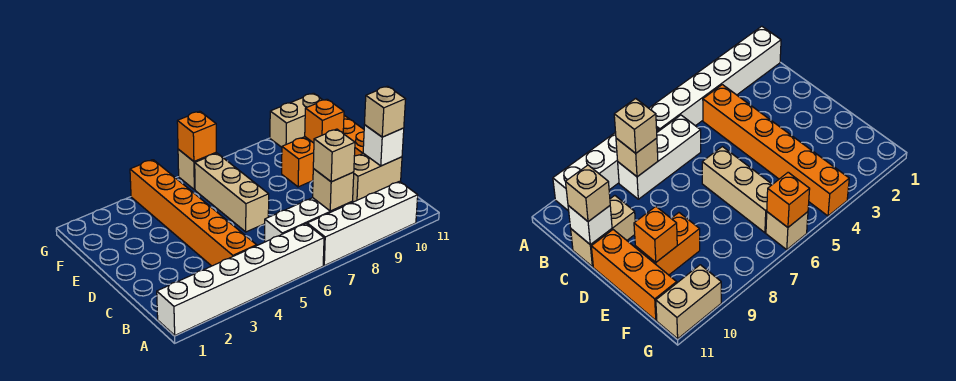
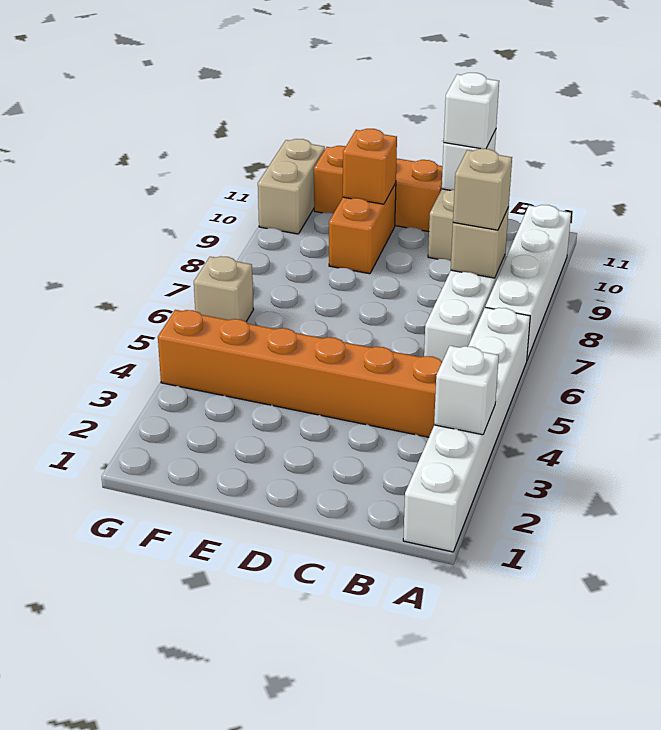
none -> white 1x1 brick [434,346,499,435]
tan 1x1 brick [365,86,406,137] -> white 1x1 brick [444,73,499,149]
tan 1x3 brick [195,153,269,232] -> none
orange 1x1 brick [177,111,216,162] -> none

